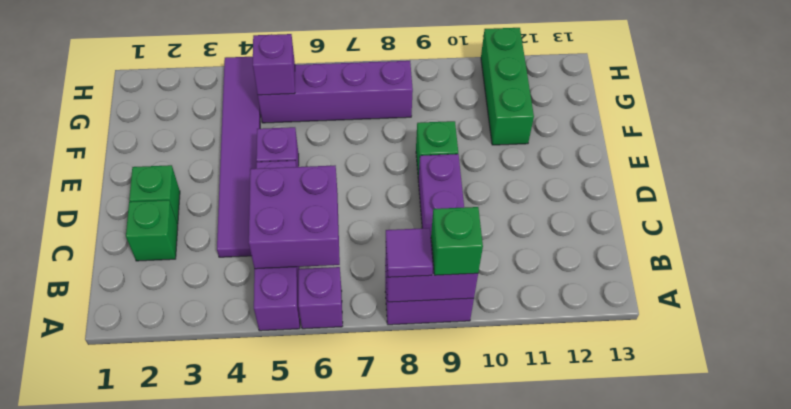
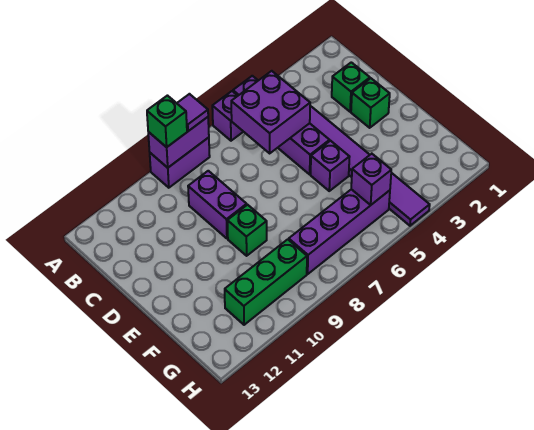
green 1x3 brick [481,28,534,145] -> green 1x3 brick turned to [225,239,307,325]

